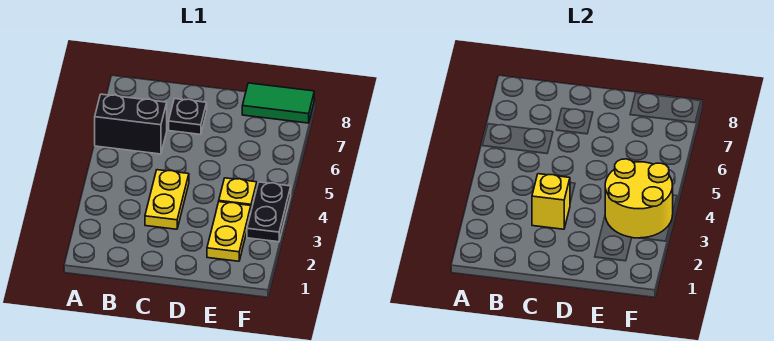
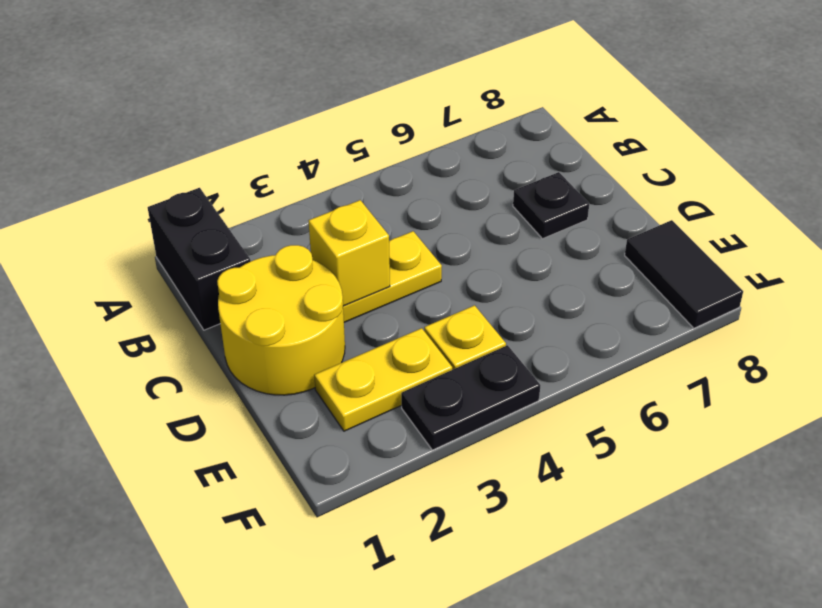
black 1x2 brick [95,94,167,154] -> black 1x2 brick moved to [148,188,251,330]
yellow 2x2 round brick [605,159,673,238] -> yellow 2x2 round brick moved to [217,245,345,395]
green 1x2 tile [242,83,314,123] -> black 1x2 tile [625,220,743,328]

